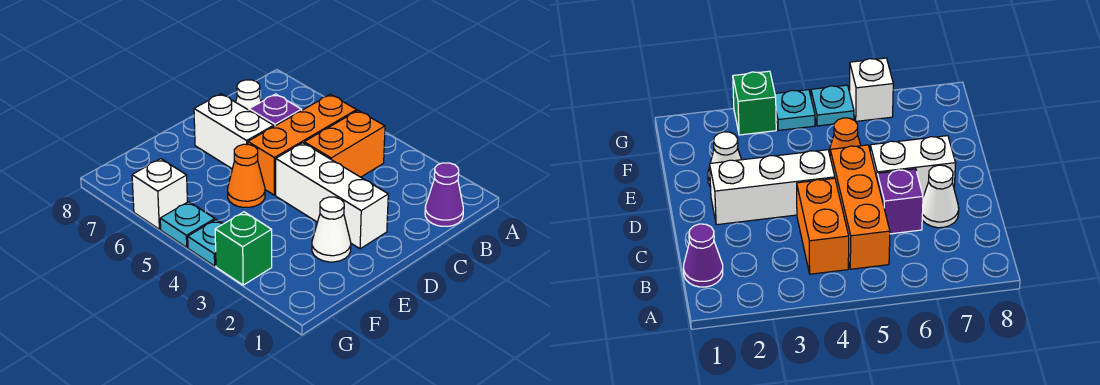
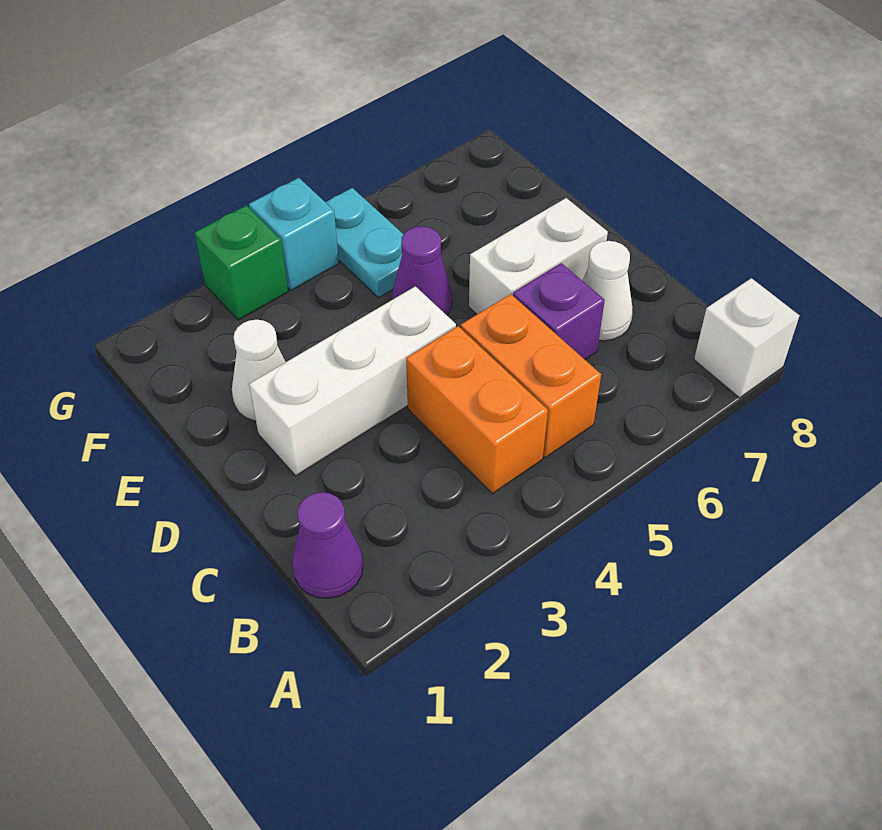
orange 1x3 brick [248,94,357,195] -> orange 1x2 brick [461,294,601,458]
orange 1x1 cone [228,144,265,207] -> purple 1x1 cone [392,226,452,315]
cyan 1x1 plate [188,220,223,266] -> cyan 1x1 brick [249,178,339,290]
cyan 1x1 plate [160,202,215,247] -> cyan 1x2 plate [326,188,403,298]
white 1x1 brick [132,159,187,229] -> white 1x1 brick moved to [694,278,800,398]

